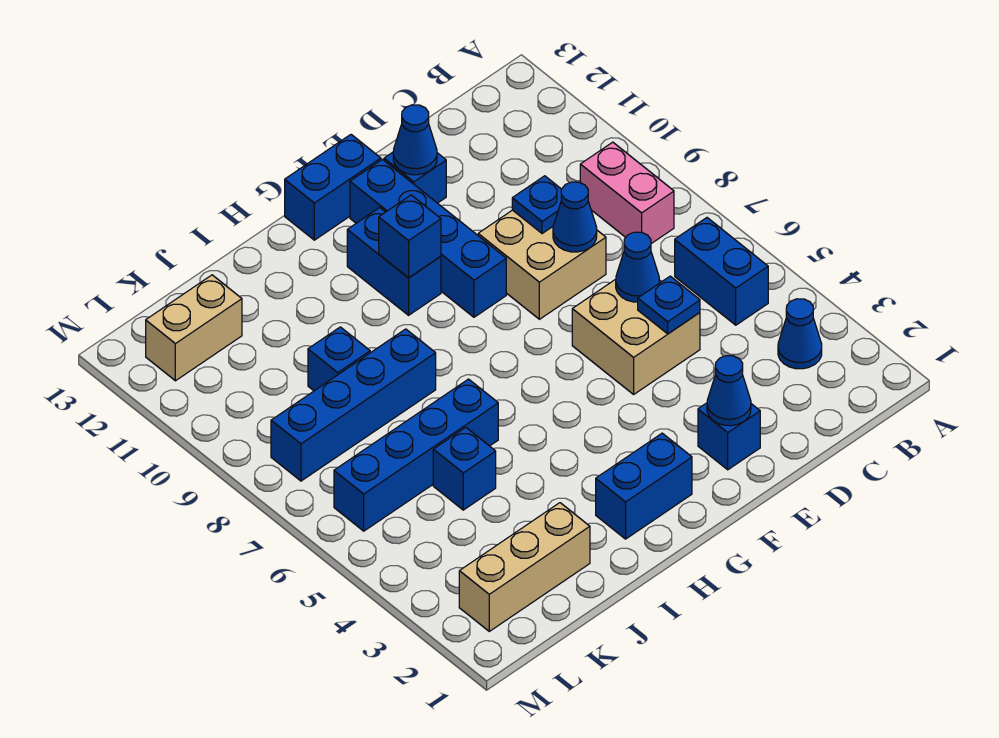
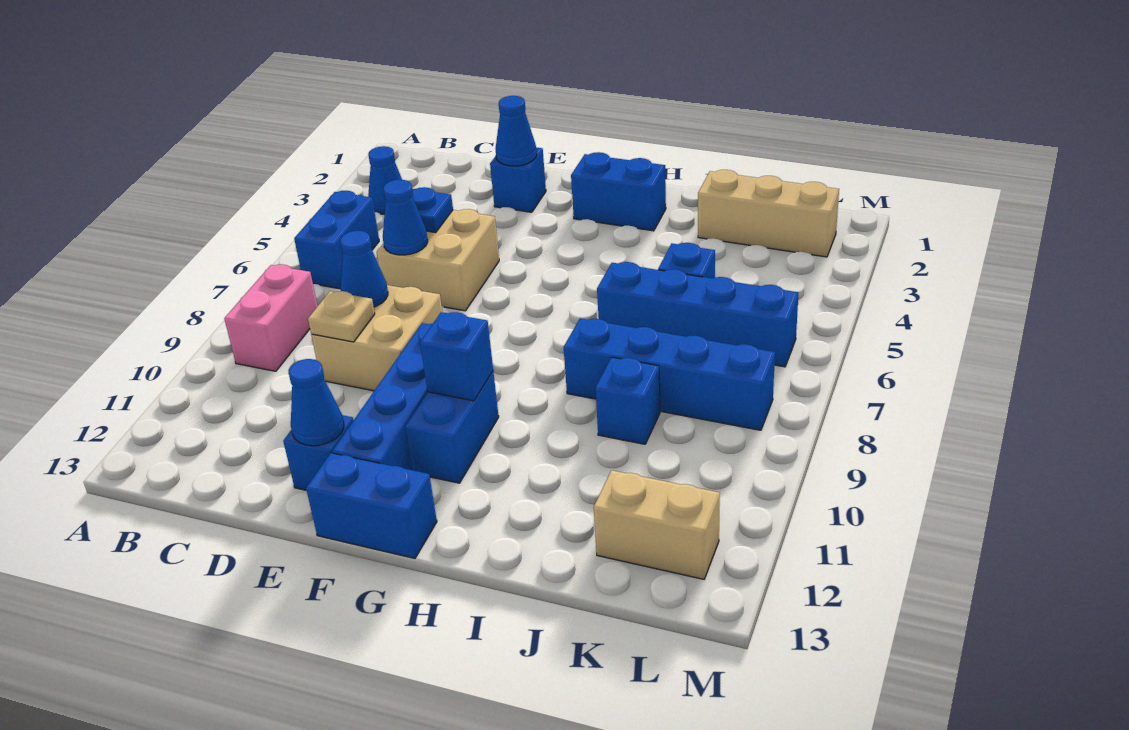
blue 1x1 plate [512,176,562,234] -> tan 1x1 plate [308,291,375,342]

